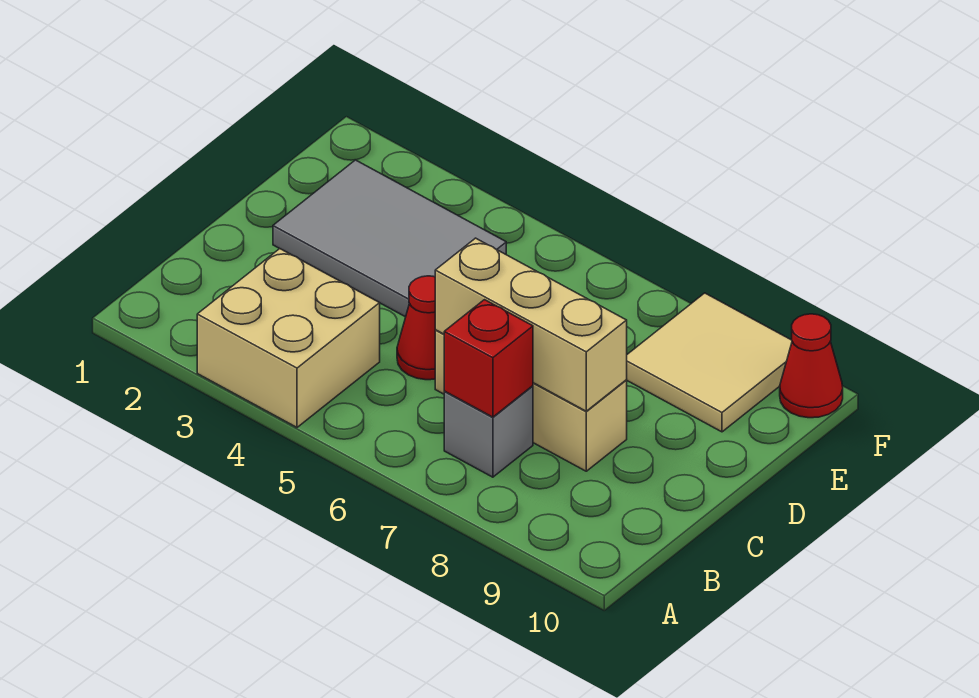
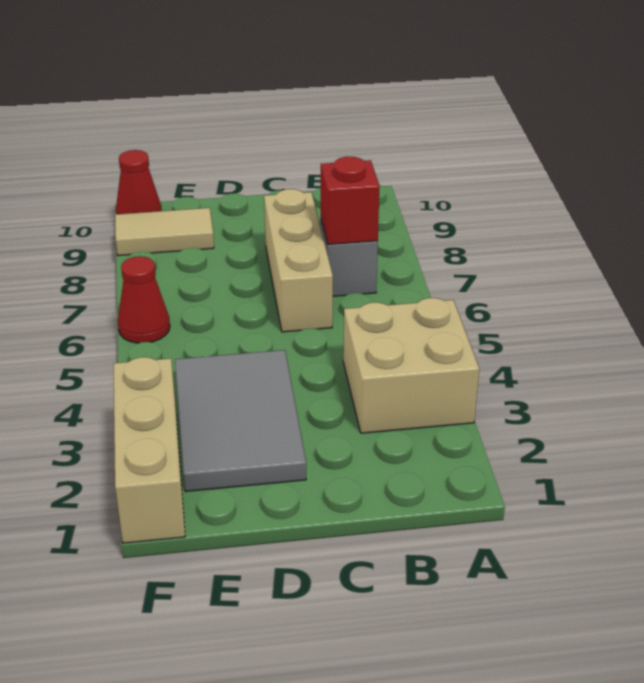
red 1x1 cone [397,276,435,380] -> red 1x1 cone moved to [118,256,170,343]
tan 1x3 brick [435,238,627,411] -> tan 1x3 brick moved to [114,357,185,543]
tan 2x2 tile [627,293,792,432] -> tan 1x2 tile [115,208,214,256]

